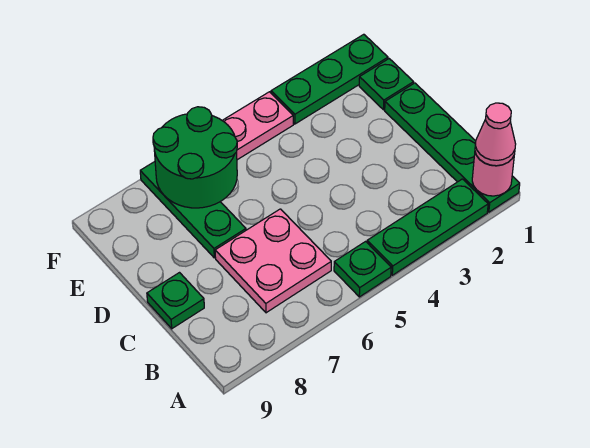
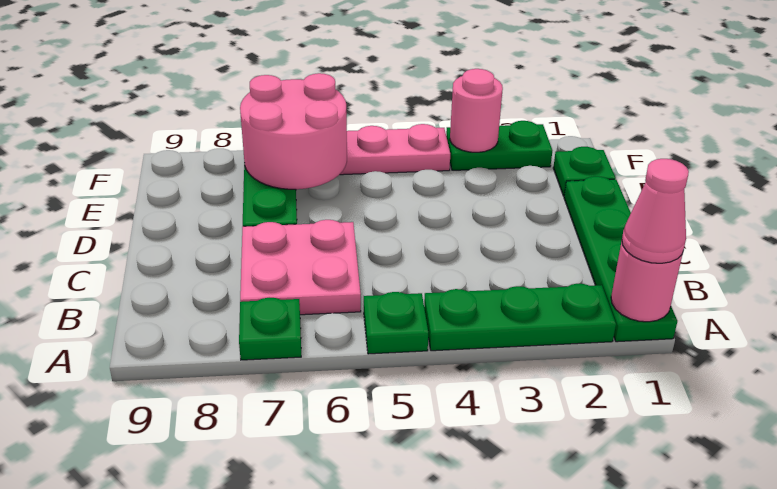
green 1x1 plate [147,273,204,329] -> green 1x1 plate moved to [239,298,301,360]
green 2x2 round brick [153,107,237,208] -> pink 2x2 round brick [240,73,347,189]
green 1x3 plate [271,34,388,124] -> green 1x2 plate [446,121,552,170]
none -> pink 1x1 round brick [450,69,503,152]

